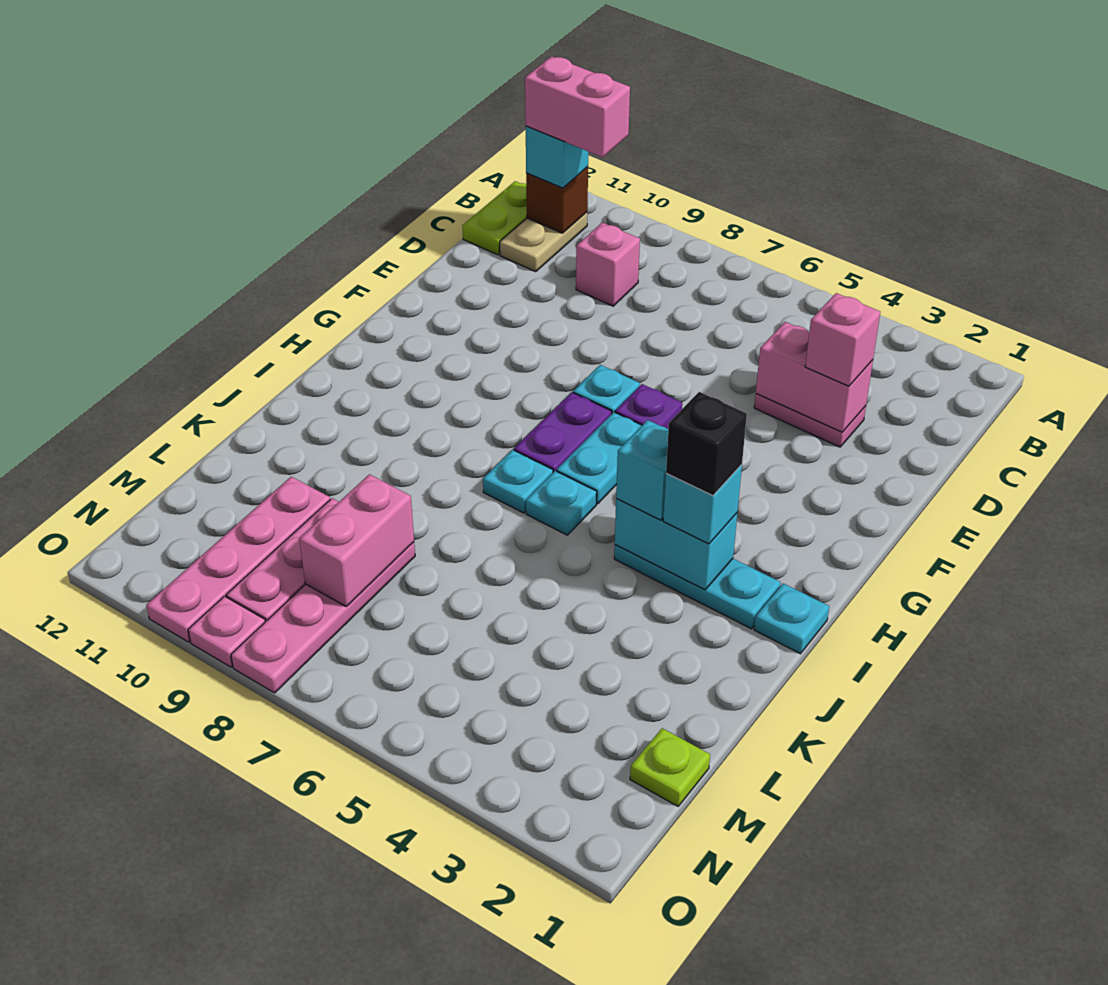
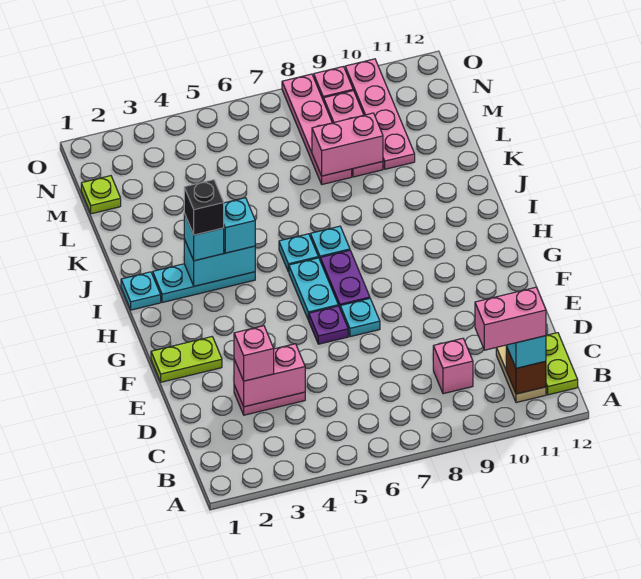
none -> lime 1x2 plate [151,337,222,382]
pink 1x2 brick [299,474,414,606] -> pink 1x2 brick turned to [312,113,383,176]

